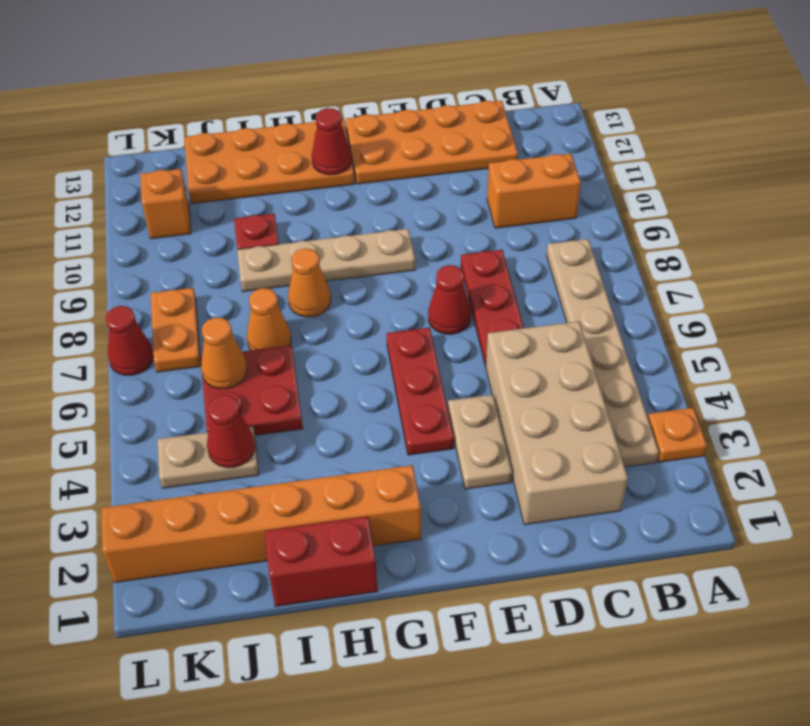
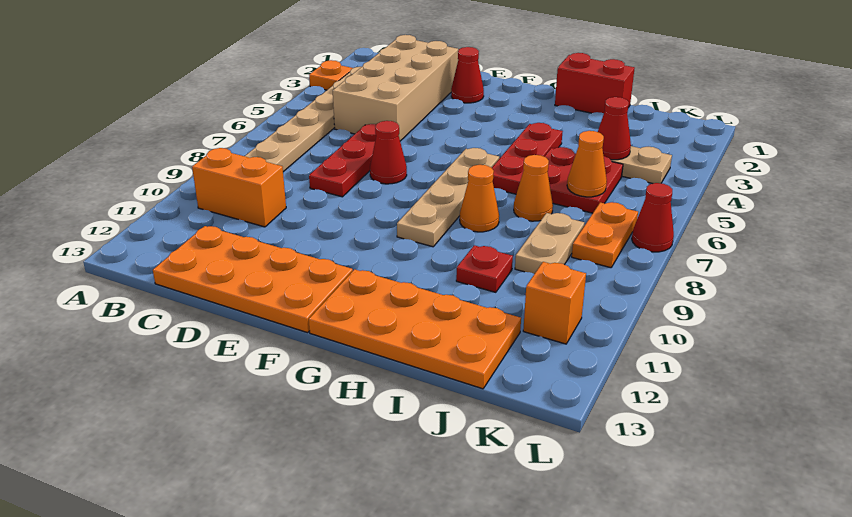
tan 1x2 plate [448,395,512,489] -> tan 1x2 plate moved to [515,213,584,274]
red 1x3 plate [387,328,454,455] -> red 1x3 plate moved to [492,123,563,194]
tan 1x4 plate [237,229,415,292] -> tan 1x4 plate turned to [397,148,499,247]
orange 1x6 brick [102,465,421,583] -> none
red 1x1 cone [312,108,351,175] -> red 1x1 cone moved to [451,47,484,103]

